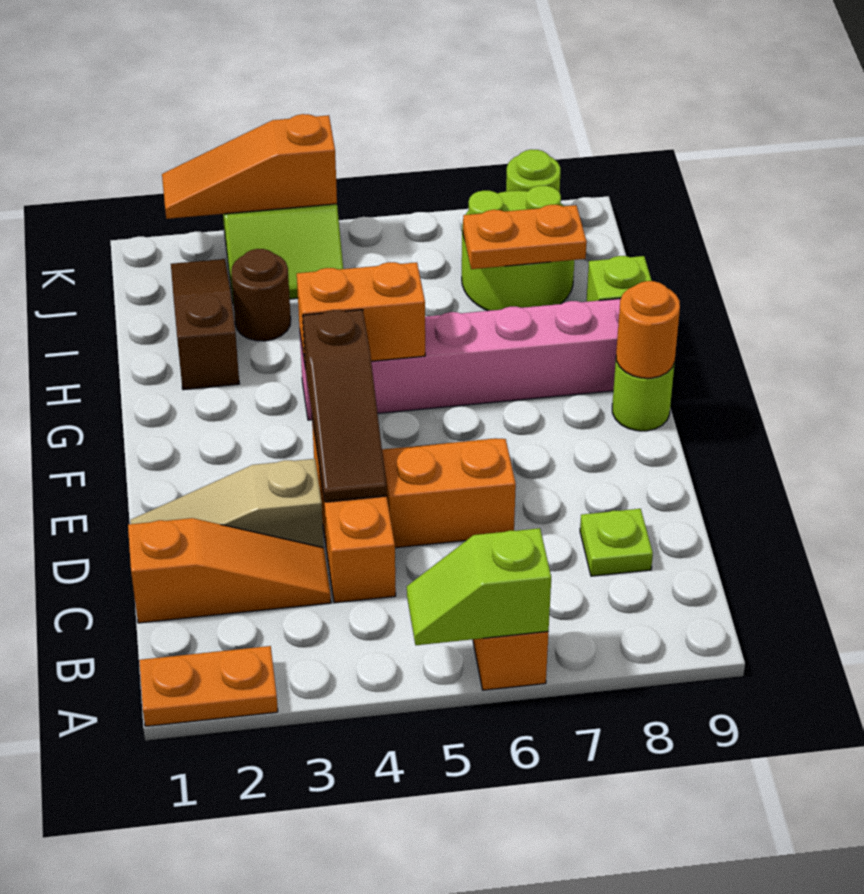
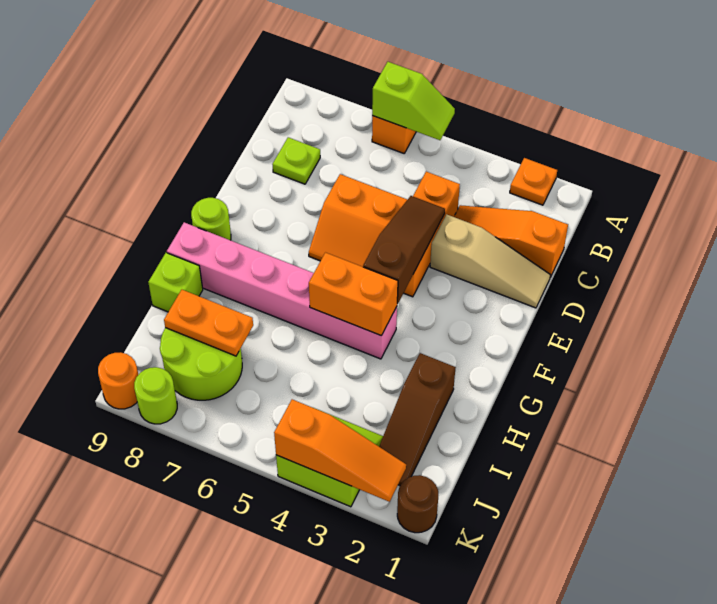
orange 1x2 plate [139,646,278,726] -> orange 1x1 plate [510,158,557,205]
orange 1x1 round brick [616,281,680,378] -> orange 1x1 round brick moved to [98,352,138,409]
brown 1x1 round brick [231,249,291,341] -> brown 1x1 round brick moved to [397,475,438,533]

